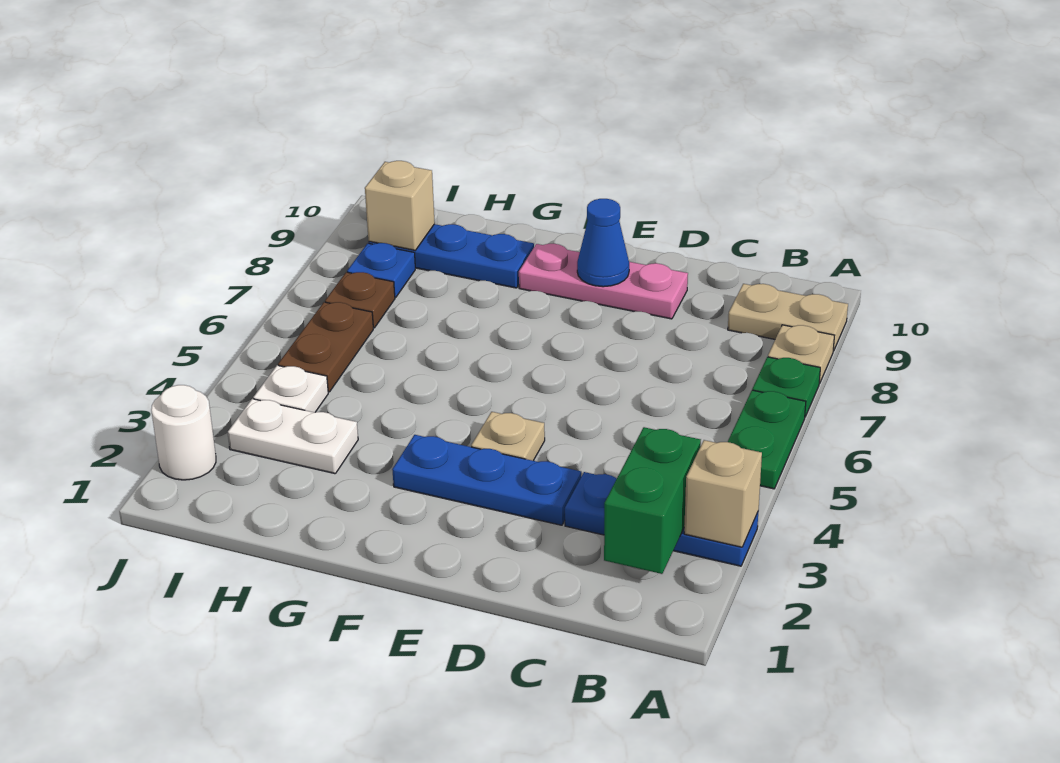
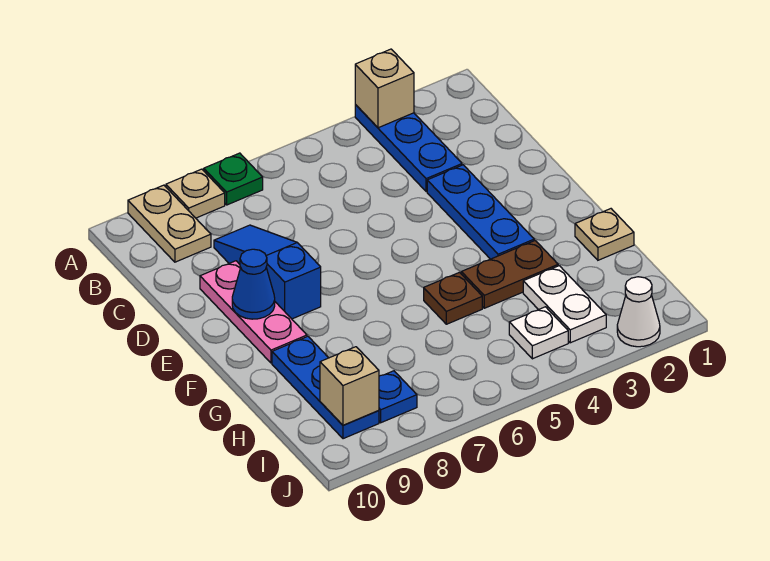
green 1x2 plate [728,390,806,489] -> none
green 1x2 brick [604,427,701,574] -> none
none -> blue 1x3 slope [214,225,321,319]
tan 1x1 plate [471,412,545,461] -> tan 1x1 plate moved to [575,209,634,260]
brown 1x2 plate [278,302,373,392] -> brown 1x2 plate moved to [461,241,558,308]
brown 1x1 plate [325,272,395,328] -> brown 1x1 plate moved to [424,272,482,324]
white 1x1 round brick [151,385,216,480] -> white 1x1 cone [617,277,660,347]

